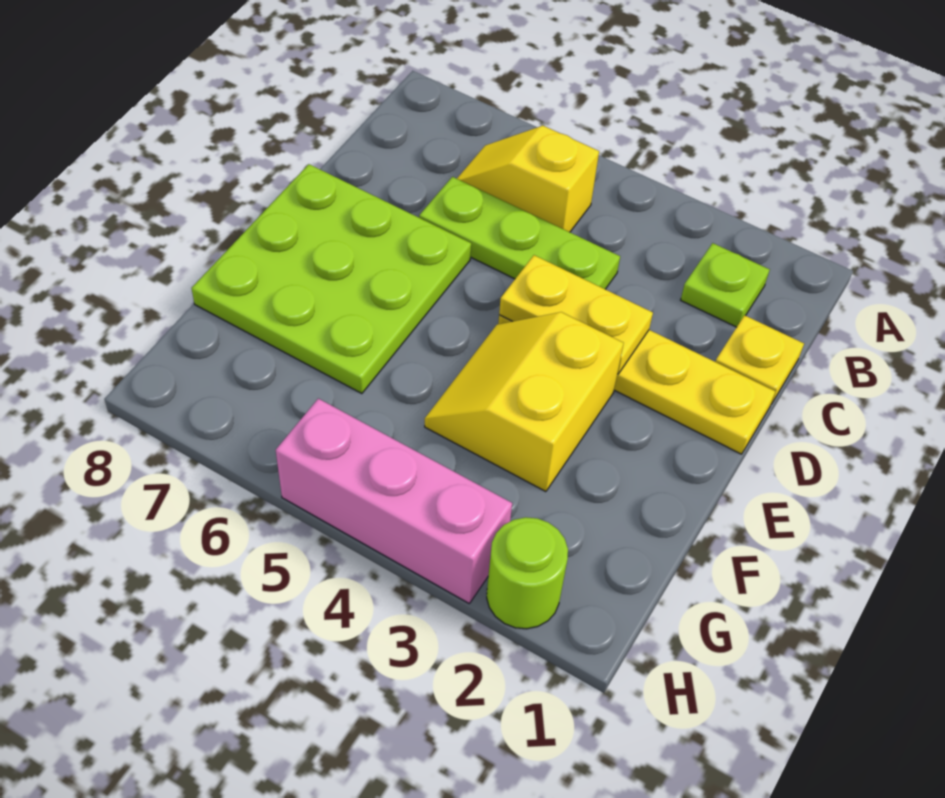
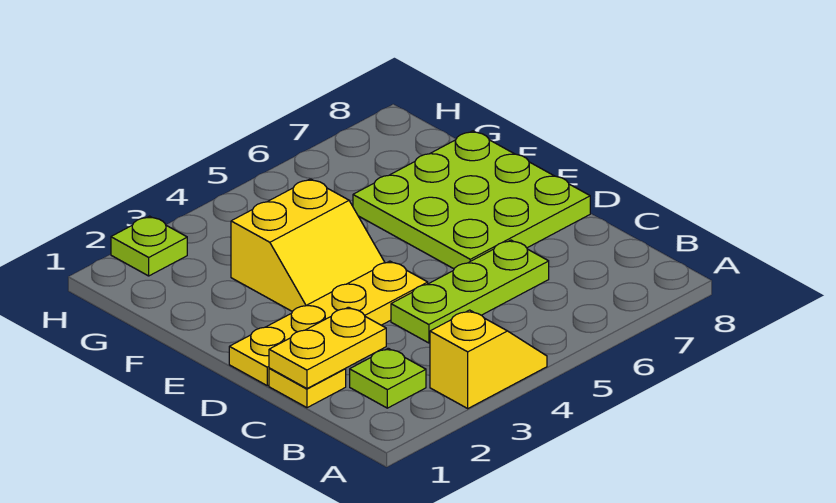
yellow 1x2 slope [457,126,599,232] -> yellow 1x2 slope moved to [430,310,547,408]
yellow 1x2 plate [499,255,653,374] -> yellow 1x2 plate moved to [269,307,386,389]
yellow 2x2 slope [425,312,624,492] -> yellow 2x2 slope turned to [231,179,385,312]
lime 1x1 round brick [487,517,568,629] -> lime 1x1 plate [111,216,187,276]
pink 1x3 brick [276,399,512,603] -> none

